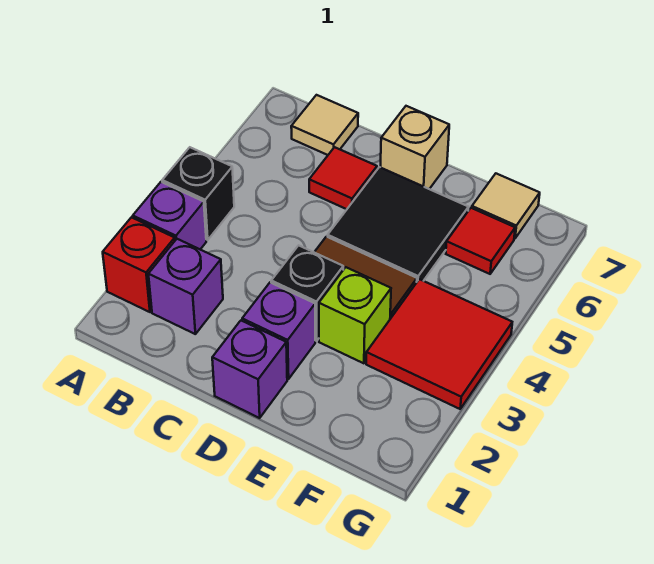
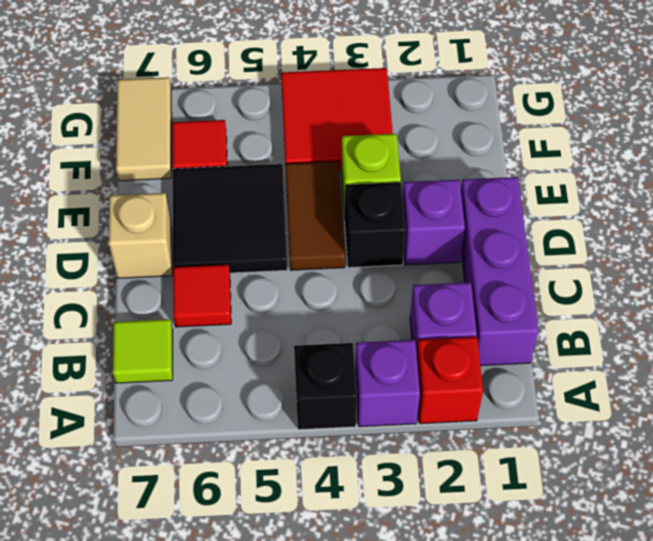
tan 1x1 tile [291,95,358,155] -> lime 1x1 tile [113,319,173,383]
purple 1x1 brick [212,321,287,418] -> purple 1x3 brick [461,177,539,366]
tan 1x1 tile [472,174,540,238] -> tan 1x2 tile [116,77,172,181]

